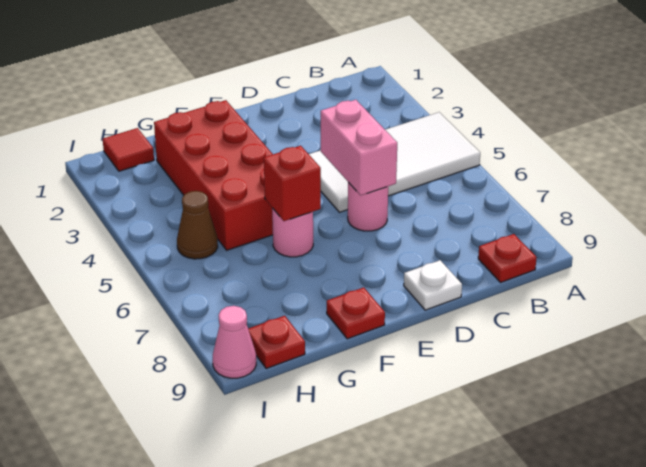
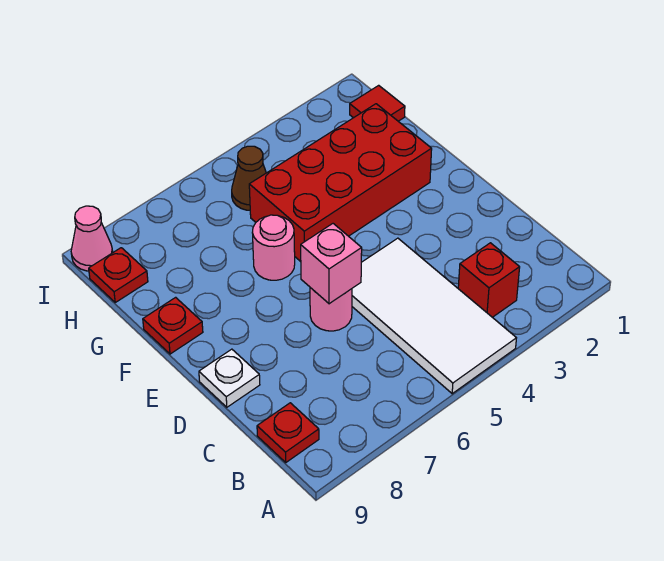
pink 1x2 brick [321,100,397,195] -> pink 1x1 brick [301,224,362,304]
red 1x1 brick [264,146,321,221] -> red 1x1 brick moved to [458,243,520,317]

